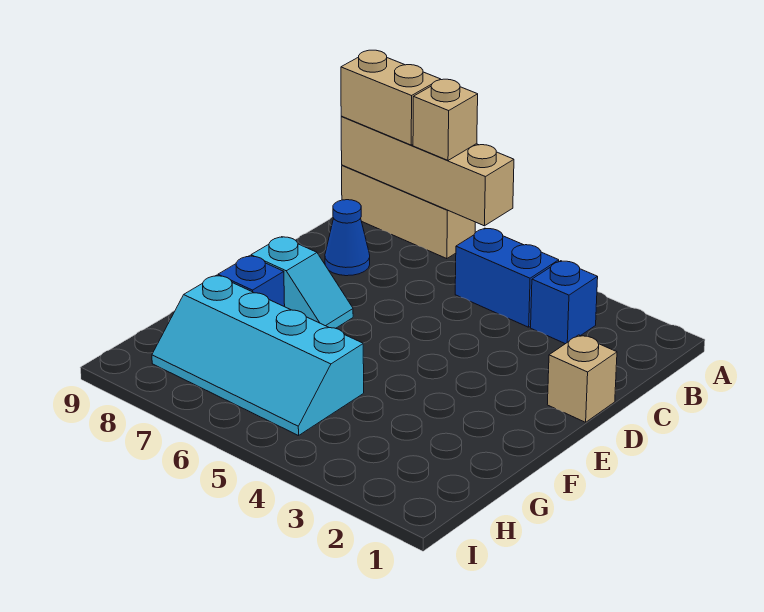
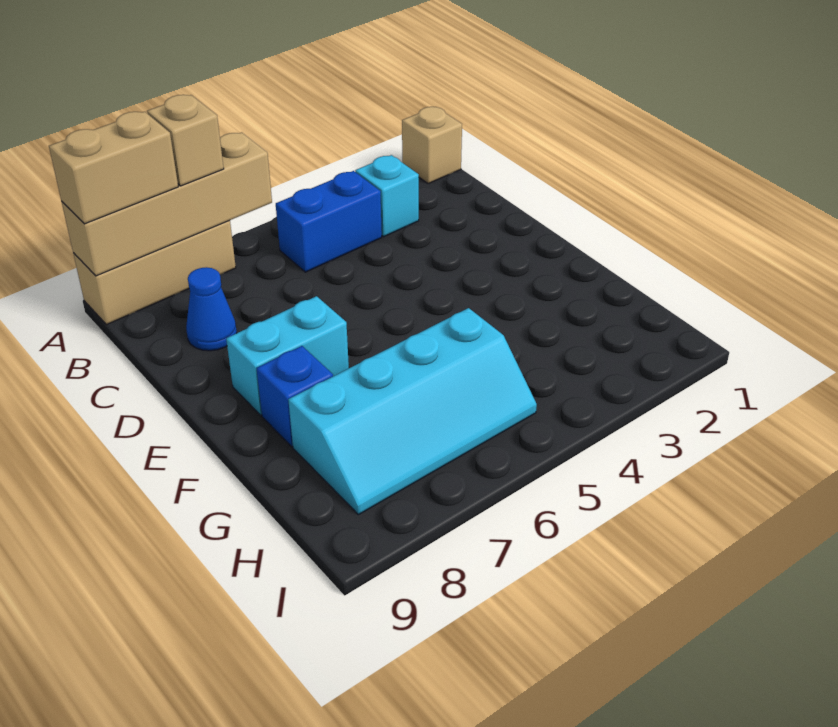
blue 1x1 brick [531,261,598,344] -> cyan 1x1 brick [355,155,419,237]
tan 1x1 brick [547,335,617,422] -> tan 1x1 brick moved to [402,107,462,184]
cyan 1x2 slope [251,237,353,328] -> cyan 1x2 brick [226,296,349,415]

